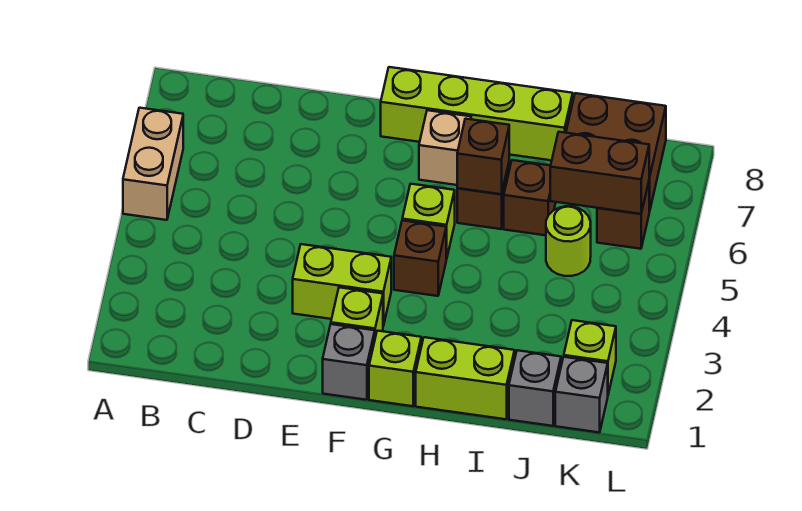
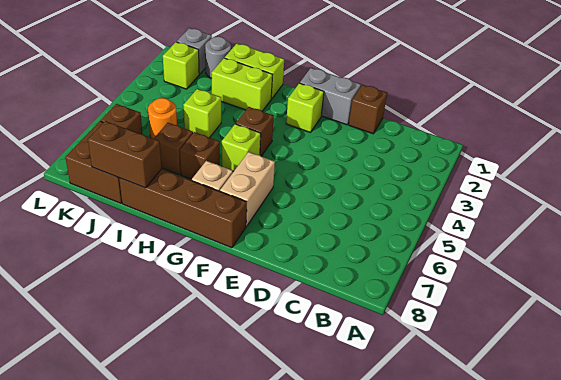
tan 1x2 brick [123,108,183,220] -> tan 1x2 brick moved to [220,152,275,226]
lime 1x2 brick [293,244,391,326] -> lime 1x2 brick moved to [211,58,273,111]
grey 1x1 brick [323,324,375,400] -> grey 1x2 brick [300,68,361,125]
lime 1x4 brick [381,67,573,160] -> brown 1x4 brick [119,169,247,248]
lime 1x1 brick [369,331,421,406] -> lime 1x1 brick moved to [183,89,221,138]
brown 1x1 brick [457,119,509,194] -> brown 1x1 brick moved to [349,85,387,134]
grey 1x1 brick [509,350,561,426] -> grey 1x1 round brick [205,37,231,78]
lime 1x1 round brick [546,206,591,276] -> orange 1x1 round brick [148,98,177,139]
brown 1x2 brick [550,132,649,214] -> brown 1x2 brick moved to [88,121,162,188]

